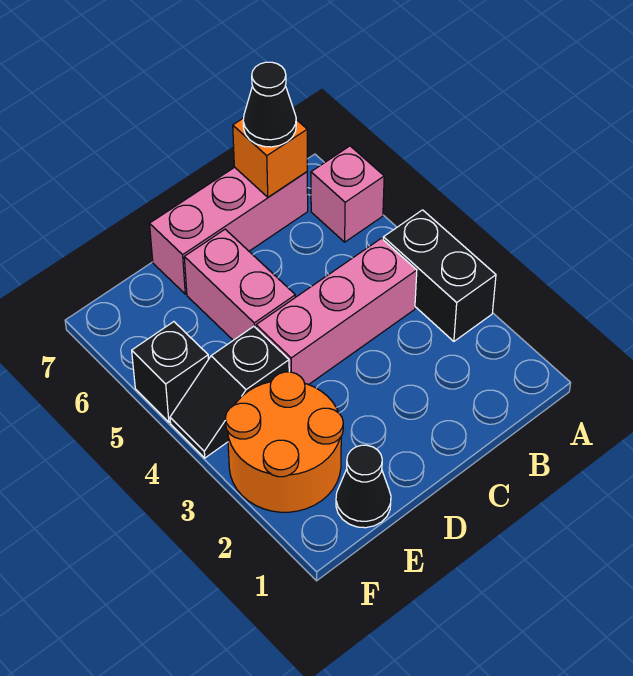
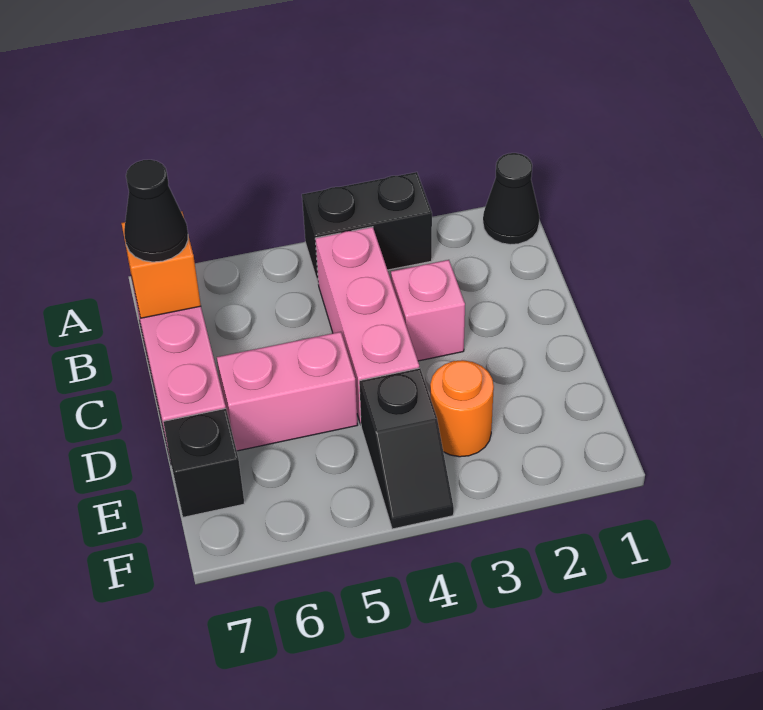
pink 1x1 brick [311,146,384,242] -> pink 1x1 brick moved to [391,260,465,361]
black 1x1 cone [336,445,391,528] -> black 1x1 cone moved to [483,153,539,245]
orange 2x2 round brick [225,372,343,512] -> orange 1x1 round brick [430,360,494,457]
black 1x1 brick [132,322,209,422] -> black 1x1 brick moved to [163,408,245,517]

